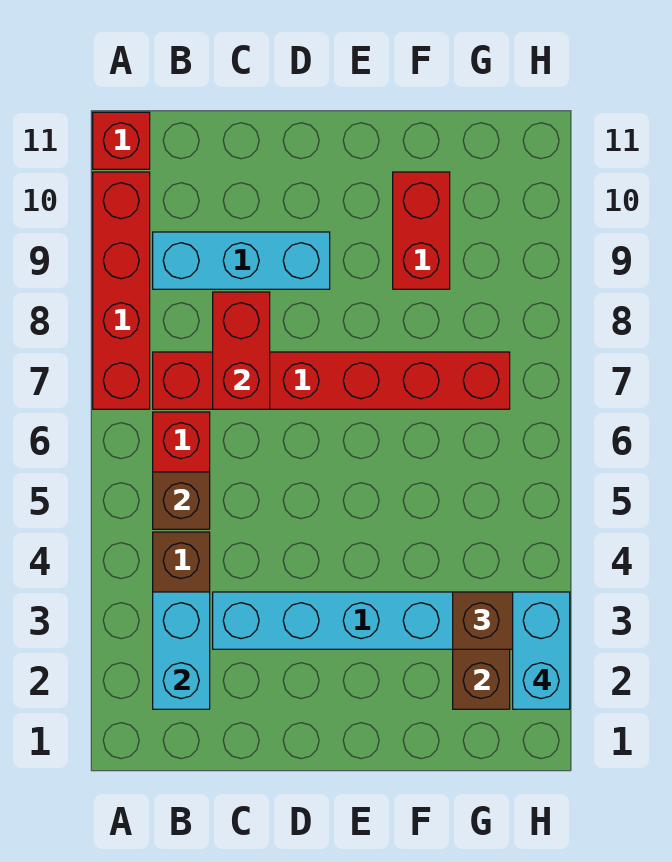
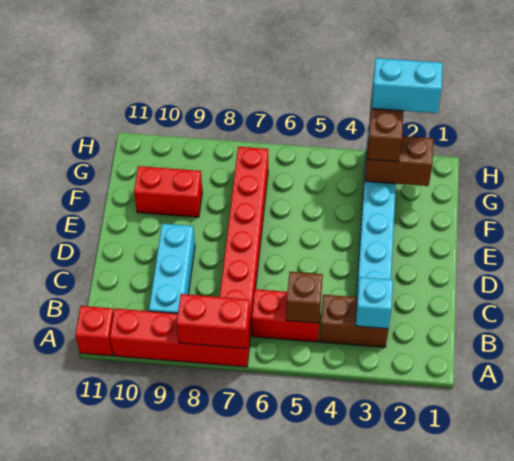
cyan 1x2 brick [153,592,210,709] -> cyan 1x1 brick [355,277,393,329]
red 1x2 brick [213,292,270,409] -> red 1x2 brick moved to [177,294,250,349]

